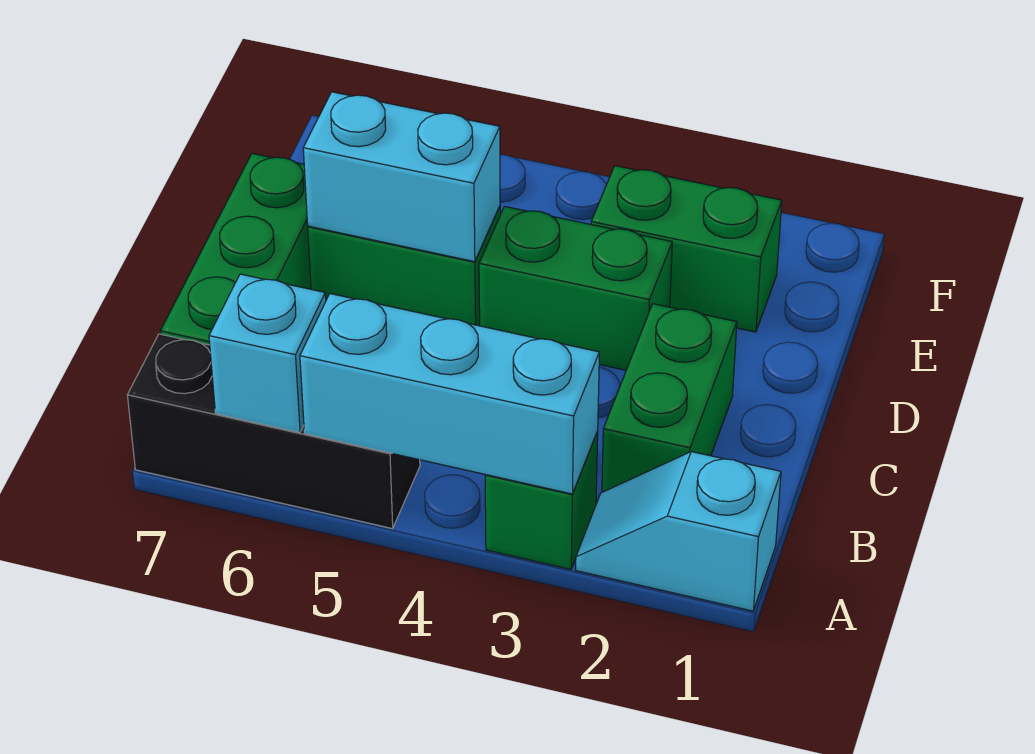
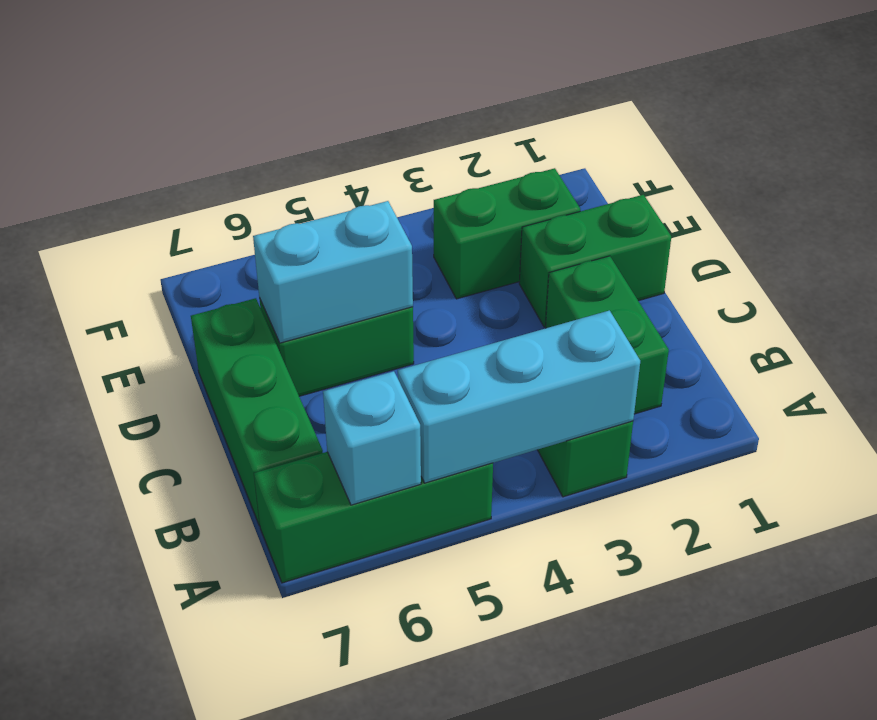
cyan 1x2 slope [576,452,781,611] -> none
black 1x3 brick [127,334,420,529] -> green 1x3 brick [254,452,493,583]
green 1x2 brick [479,206,672,370] -> green 1x2 brick moved to [519,195,671,327]

